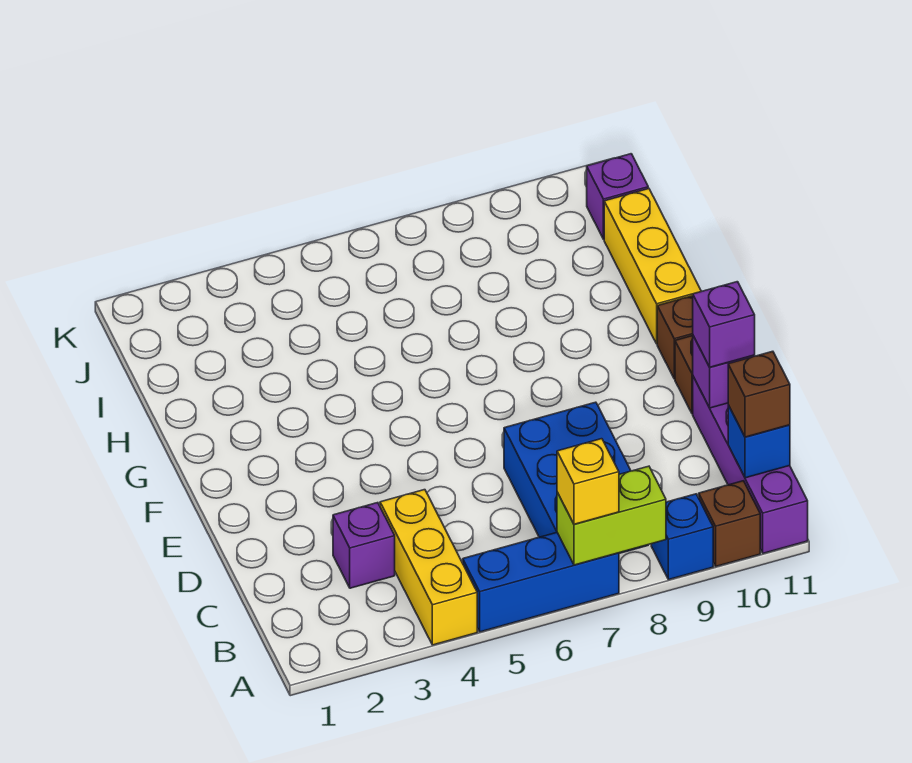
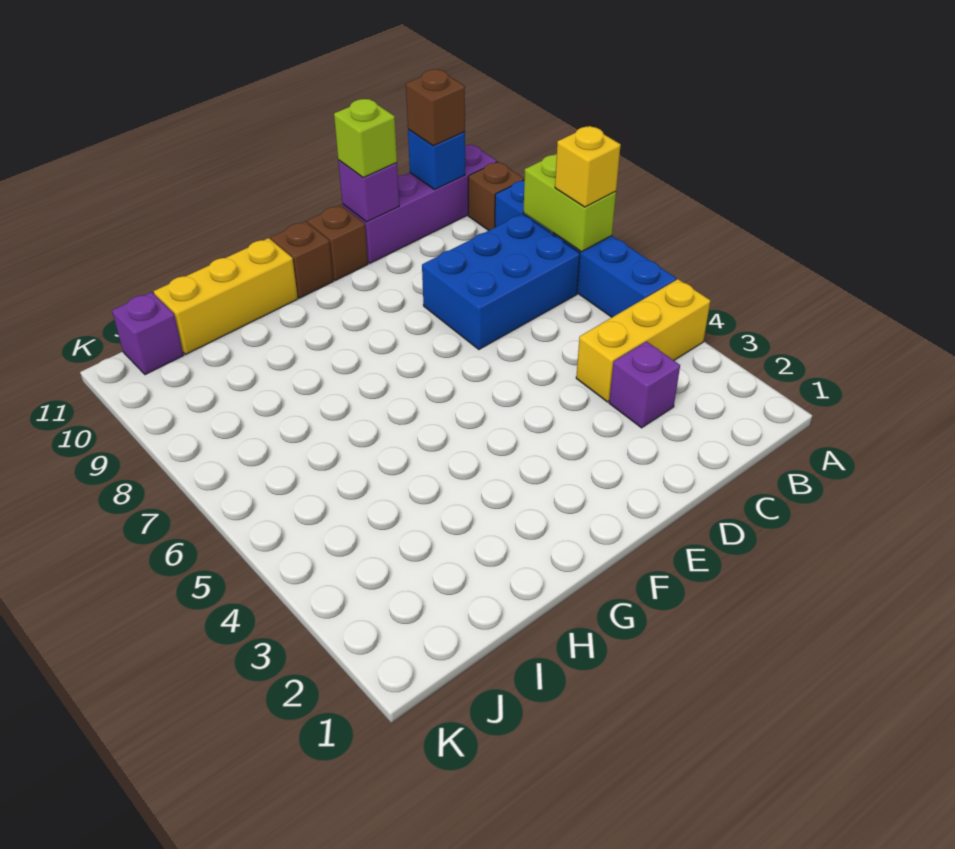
purple 1x1 brick [693,282,755,367] -> lime 1x1 brick [334,99,397,178]

